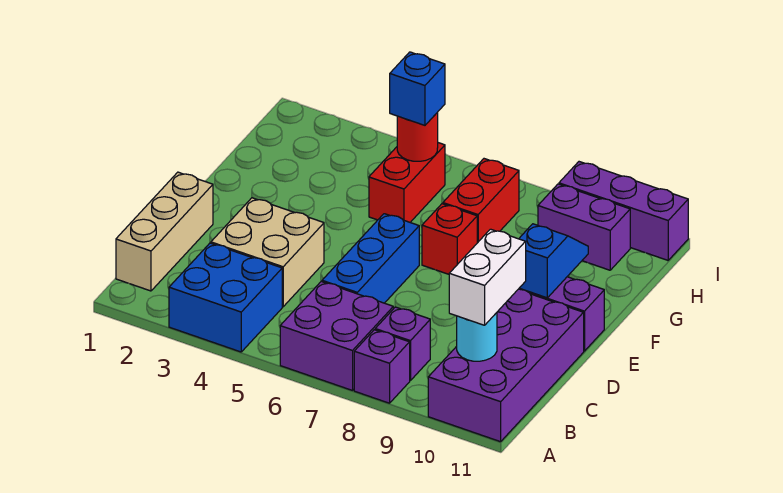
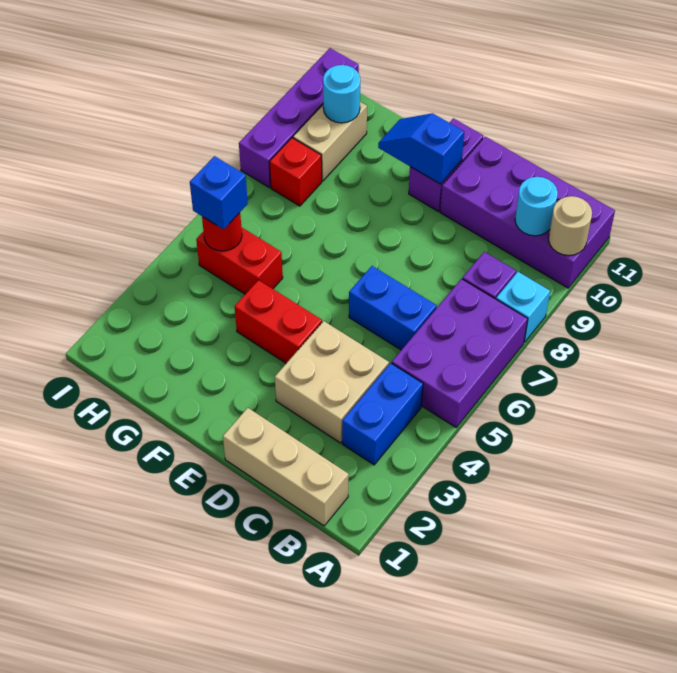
blue 2x2 brick [169,243,282,352] -> blue 1x2 brick [342,363,423,465]
purple 2x2 brick [280,282,393,390] -> purple 2x3 brick [392,279,528,427]
purple 1x1 brick [354,330,410,403] -> cyan 1x1 brick [496,272,550,342]
none -> tan 1x1 round brick [549,196,592,256]
white 1x2 brick [449,229,526,325] -> none
blue 1x3 brick [322,214,419,303] -> blue 1x2 brick [349,266,437,350]
red 1x1 brick [422,204,477,274] -> red 1x1 brick moved to [270,138,322,206]
red 1x2 brick [443,159,519,243] -> red 1x2 brick moved to [235,280,322,363]
purple 1x2 brick [538,184,630,270] -> tan 1x2 brick [293,102,367,181]
none -> cyan 1x1 round brick [323,65,360,123]
purple 1x3 brick [559,162,688,260] -> purple 1x4 brick [239,48,359,187]

